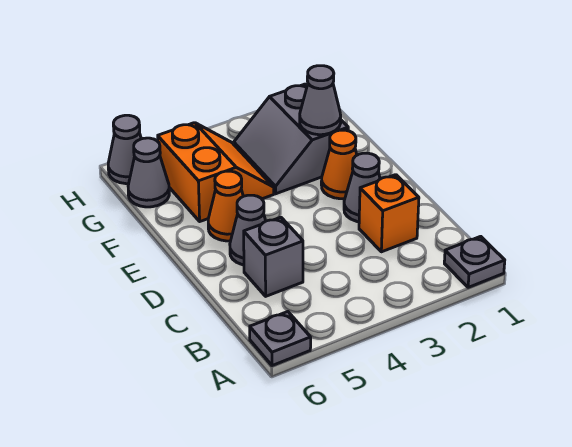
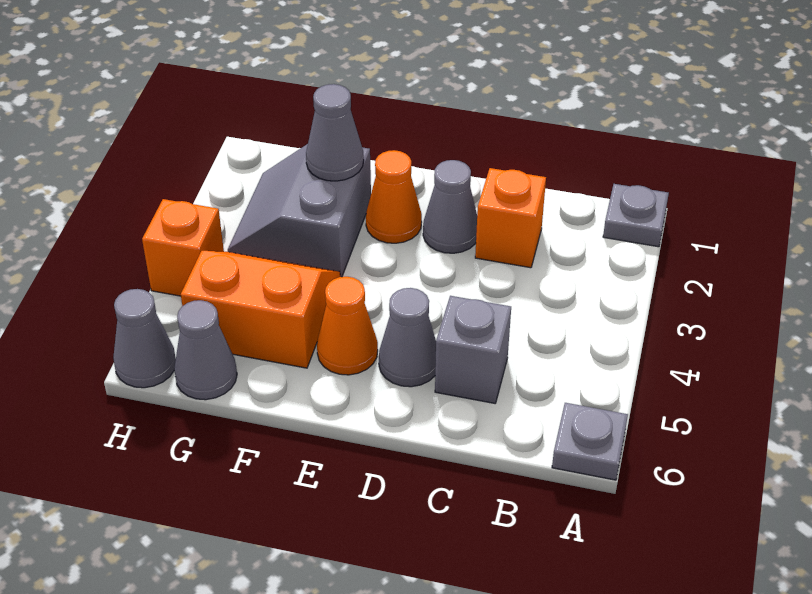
grey 2x2 slope [234,84,348,194] -> grey 2x2 slope turned to [228,144,371,277]
none -> orange 1x1 brick [142,199,224,296]

